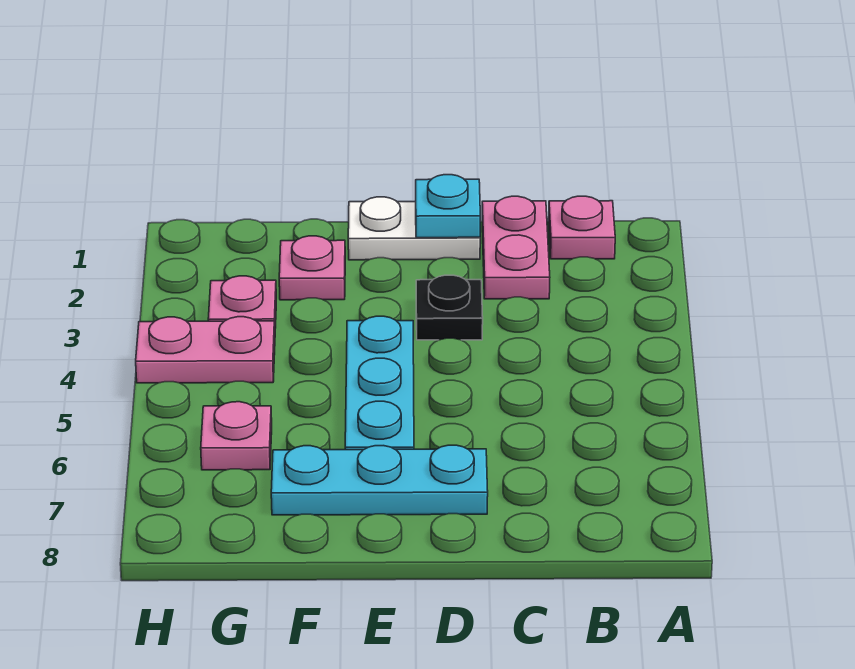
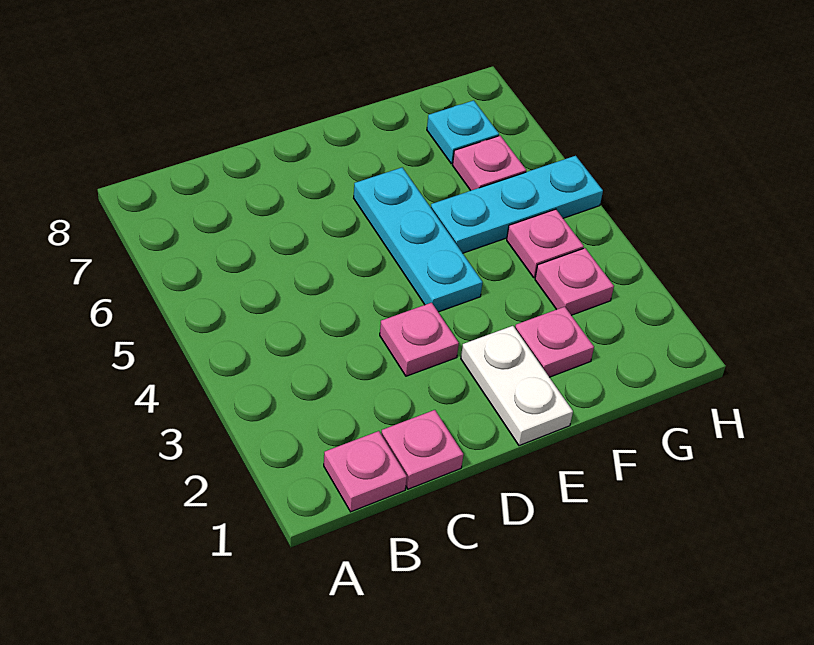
pink 1x2 plate [482,196,550,299] -> pink 1x1 plate [381,410,463,489]
white 1x2 plate [348,197,480,260] -> white 1x2 plate turned to [461,326,573,446]
cyan 1x1 plate [416,175,480,238] -> cyan 1x1 plate moved to [427,100,499,164]
black 1x1 plate [416,275,483,340] -> pink 1x1 plate [380,303,459,376]
cyan 1x3 plate [271,445,488,515] -> cyan 1x3 plate moved to [431,156,603,253]
pink 1x2 plate [136,317,275,383] -> pink 1x1 plate [507,209,584,277]

